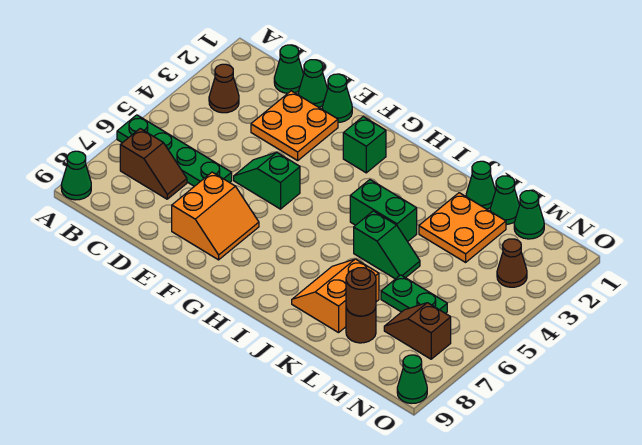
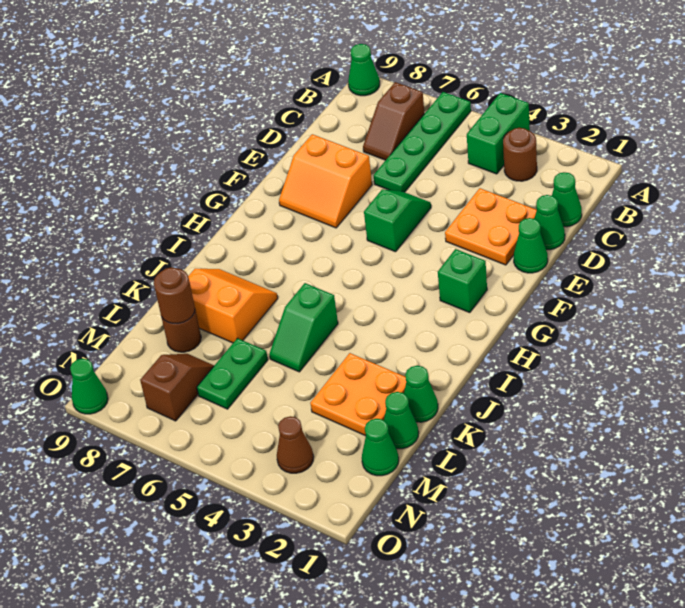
brown 1x1 cone [209,64,239,113] -> brown 1x1 round brick [503,128,537,181]
green 1x2 brick [350,180,417,242] -> green 1x2 brick moved to [467,93,530,174]

